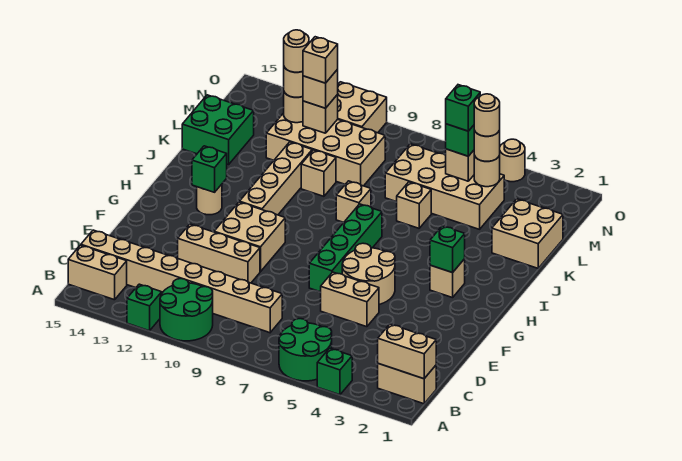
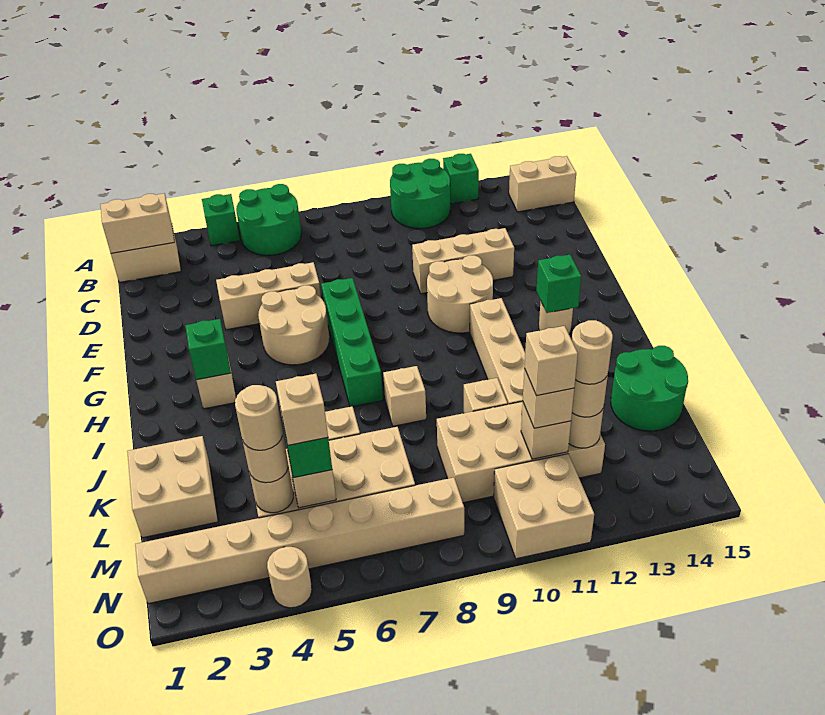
tan 1x8 brick [81,230,282,333] -> tan 1x8 brick moved to [135,478,464,604]
tan 1x2 brick [321,272,379,327] -> tan 1x3 brick [216,262,321,330]
tan 2x2 brick [214,202,285,272] -> tan 2x2 round brick [427,255,493,333]
green 2x2 brick [182,95,254,164] -> green 2x2 round brick [611,346,688,431]
green 1x1 brick [446,85,480,131] -> tan 1x1 brick [276,374,328,445]

